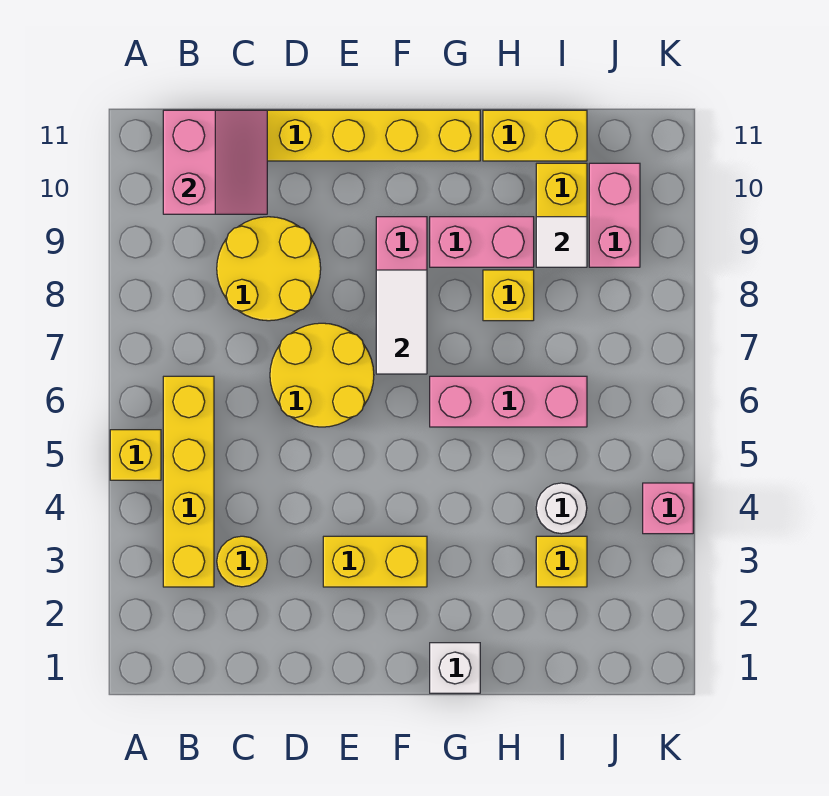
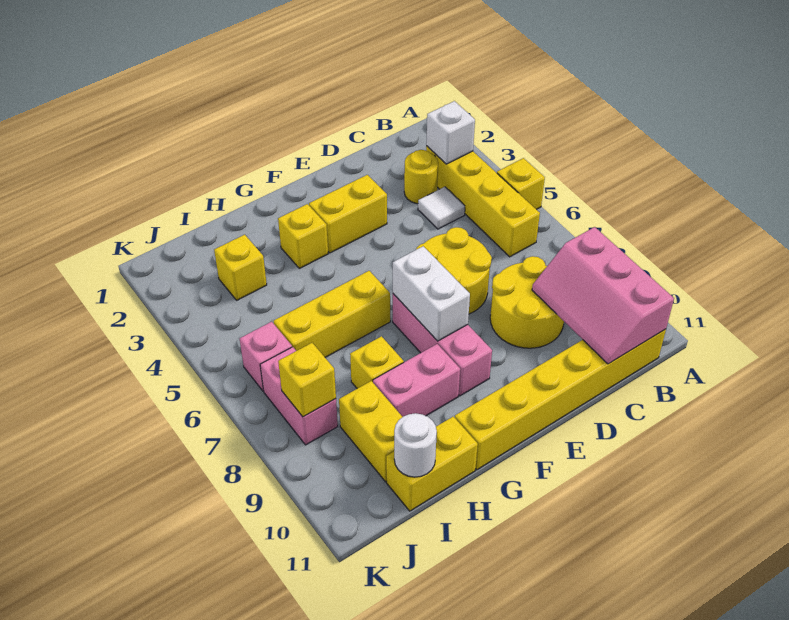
pink 2x2 slope [163,110,267,214] -> pink 2x3 slope [532,227,674,364]
white 1x2 tile [376,270,427,374] -> white 1x2 brick [393,246,470,341]
white 1x1 brick [430,643,480,693] -> white 1x1 brick moved to [426,101,475,164]
none -> yellow 1x1 brick [278,204,328,268]
pink 1x3 brick [430,376,587,427] -> yellow 1x3 brick [274,271,390,357]
white 1x1 round brick [536,483,587,534] -> white 1x1 round brick moved to [394,413,437,477]
white 1x1 tile [536,217,587,267] -> white 1x1 tile moved to [418,187,465,229]
none -> yellow 1x1 brick [278,343,336,417]
pink 1x2 brick [589,163,640,267] -> pink 1x2 brick moved to [260,347,338,445]
pink 1x1 brick [643,483,693,534] -> pink 1x1 brick moved to [240,322,292,391]

